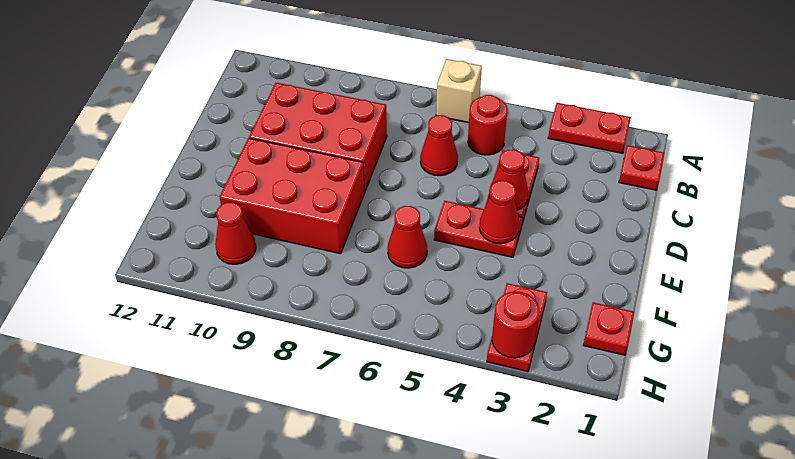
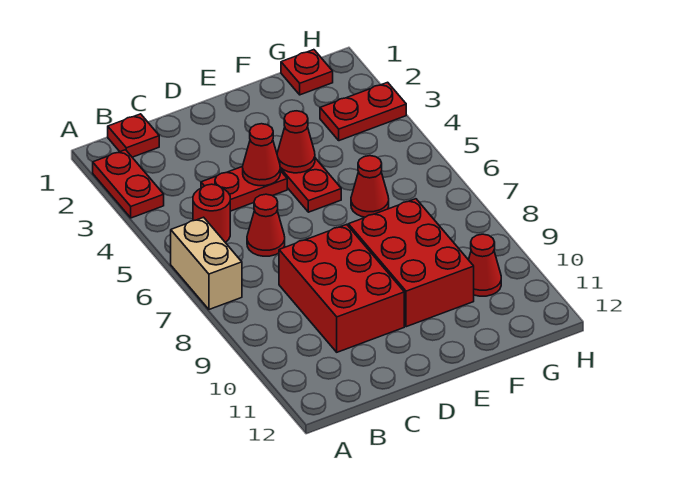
tan 1x1 brick [436,59,482,123] -> tan 1x2 brick [171,217,242,309]
red 1x1 round brick [492,291,539,358] -> none

